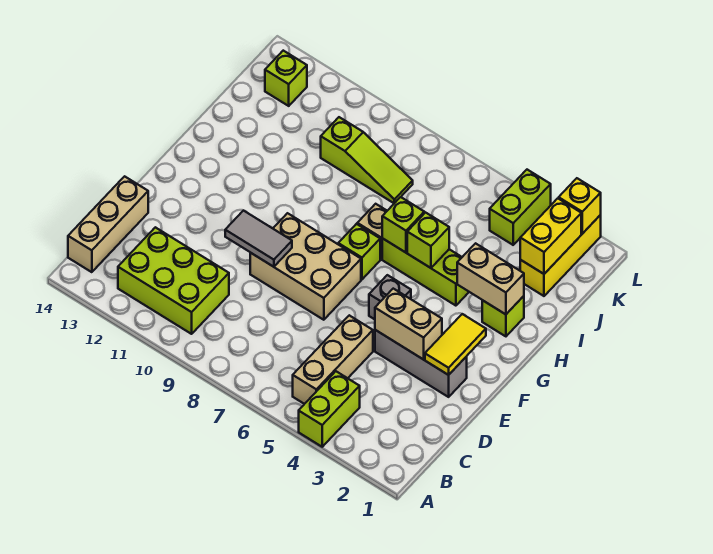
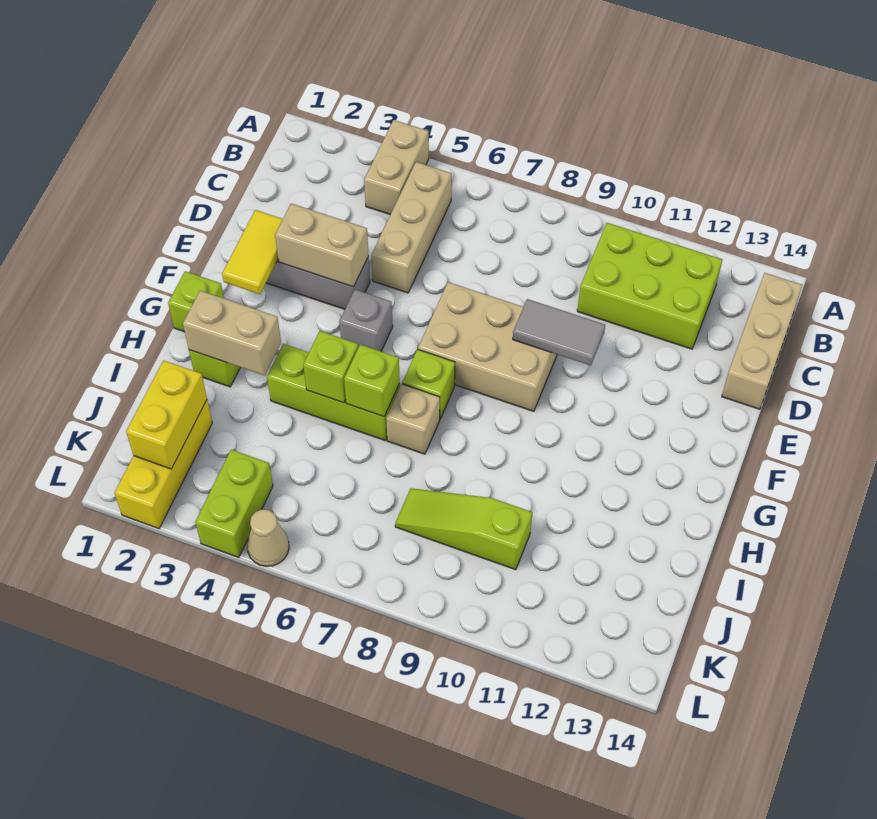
lime 1x2 brick [299,371,360,447] -> tan 1x2 brick [364,120,429,215]
lime 1x1 brick [265,51,307,106] -> lime 1x1 brick moved to [168,271,224,332]
yellow 1x1 brick [559,178,601,234] -> none
none -> tan 1x1 cone [247,509,289,566]

